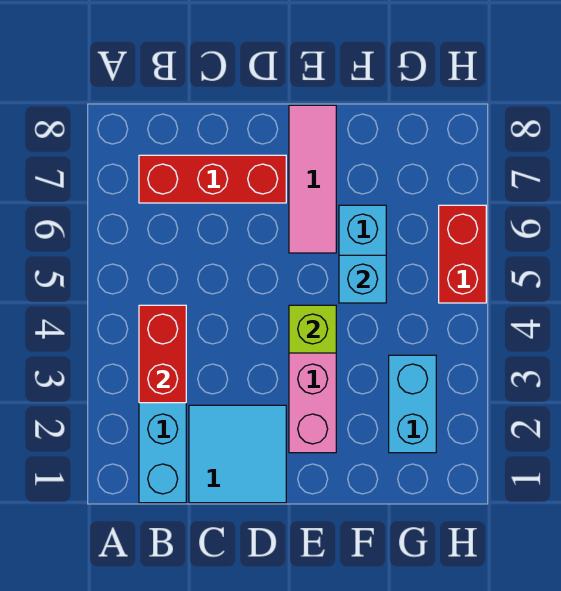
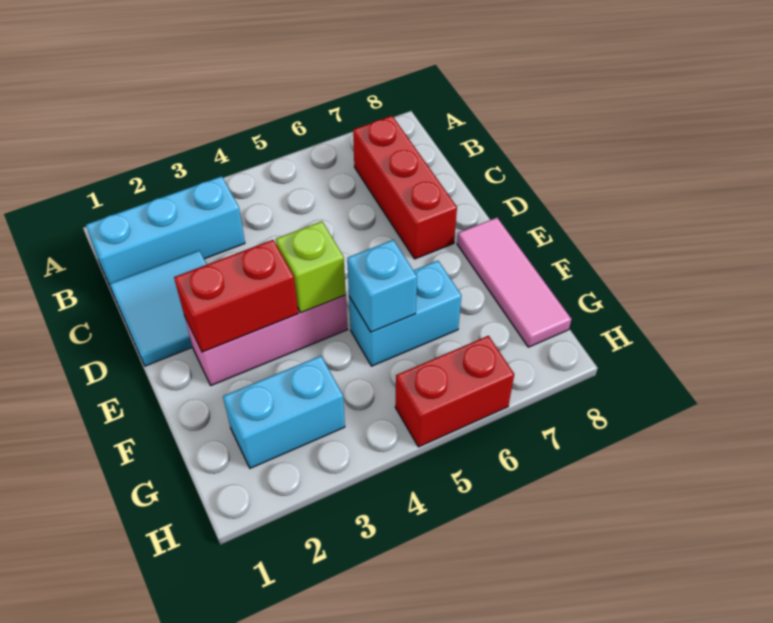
red 1x2 brick [139,305,186,403] -> red 1x2 brick moved to [174,240,298,352]
pink 1x3 tile [289,105,336,253] -> pink 1x3 tile turned to [457,218,571,347]

